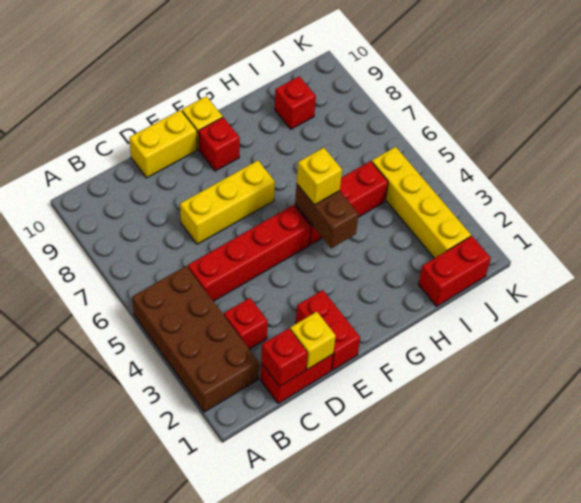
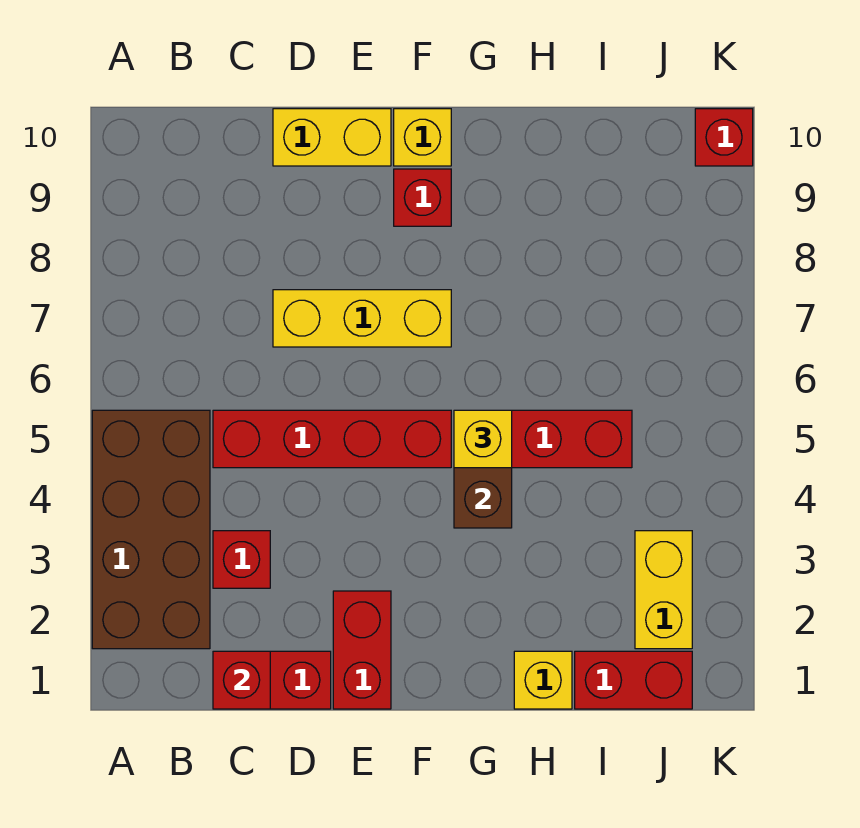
yellow 1x1 brick [290,312,336,369] -> yellow 1x1 brick moved to [514,651,572,709]
red 1x1 brick [275,76,316,129] -> red 1x1 brick moved to [695,109,753,166]
yellow 1x4 brick [372,147,471,258] -> yellow 1x2 brick [635,531,692,649]

